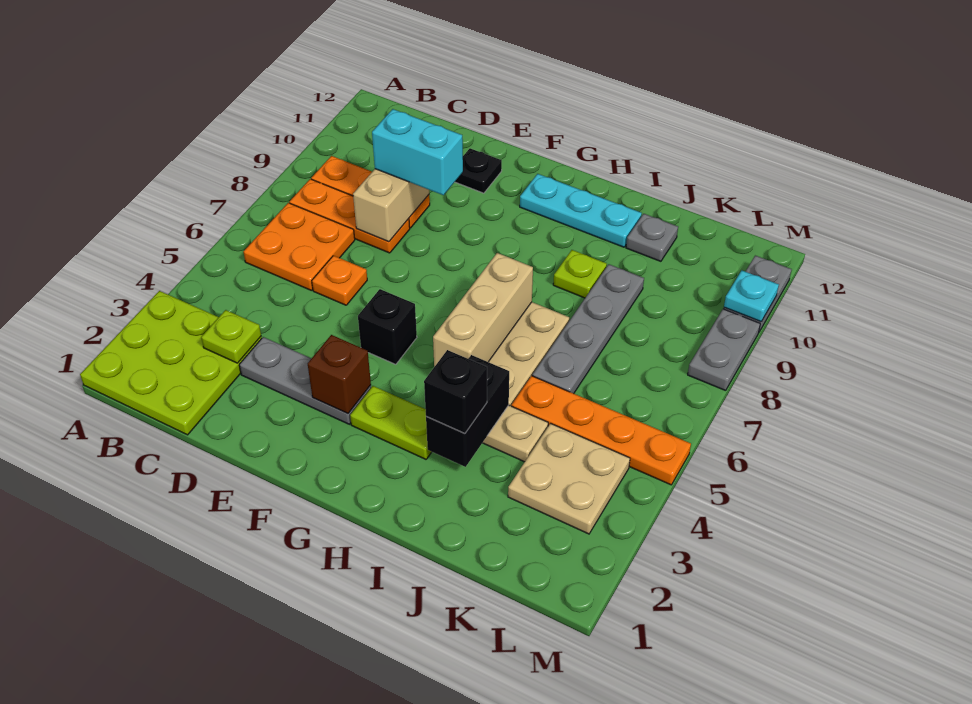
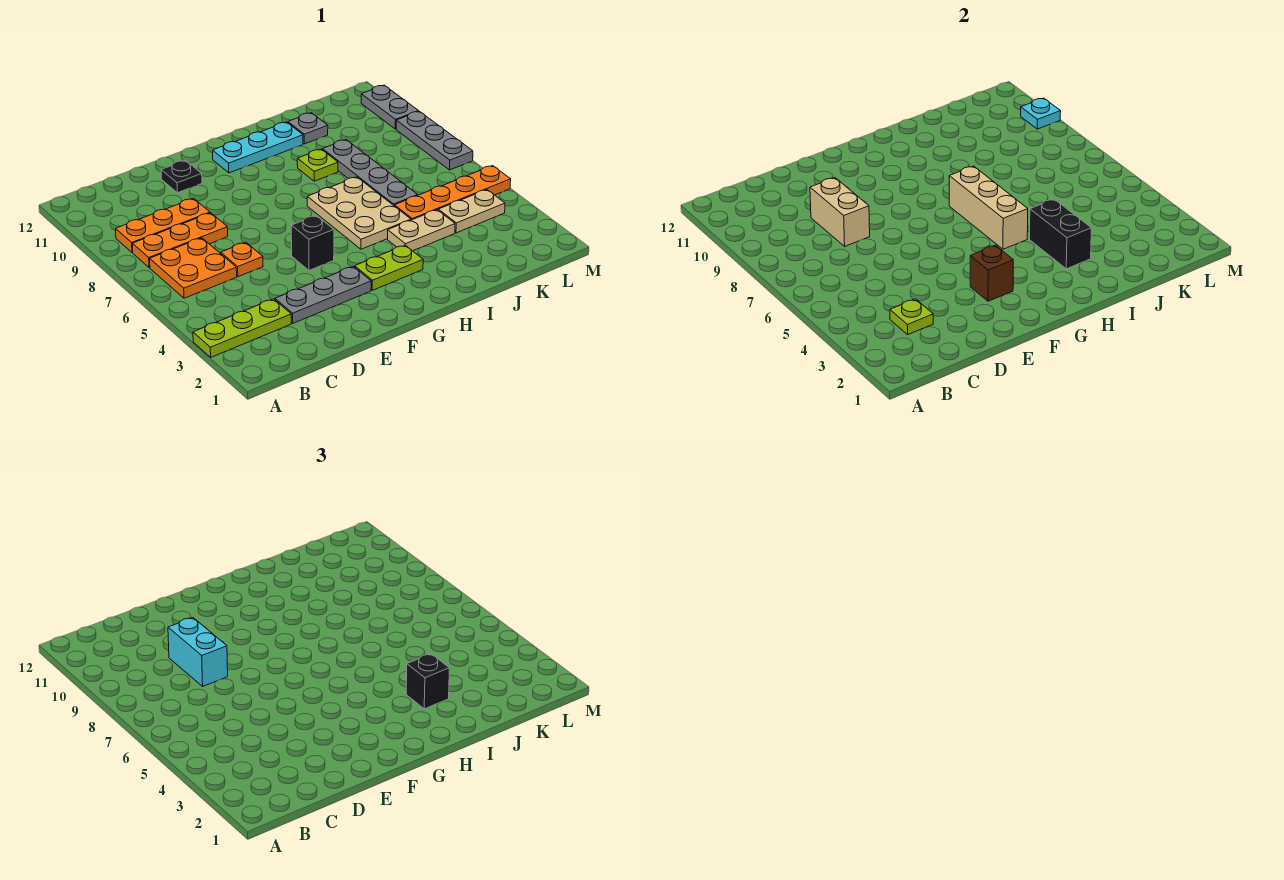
lime 3x3 plate [80,291,262,435] -> lime 1x3 plate [193,299,291,357]
cyan 1x2 brick [372,109,463,195] -> cyan 1x2 brick turned to [168,618,228,686]
tan 2x2 plate [508,423,630,534] -> tan 1x2 plate [438,190,505,233]
grey 1x2 plate [688,309,760,391] -> grey 1x3 plate [396,111,473,170]

